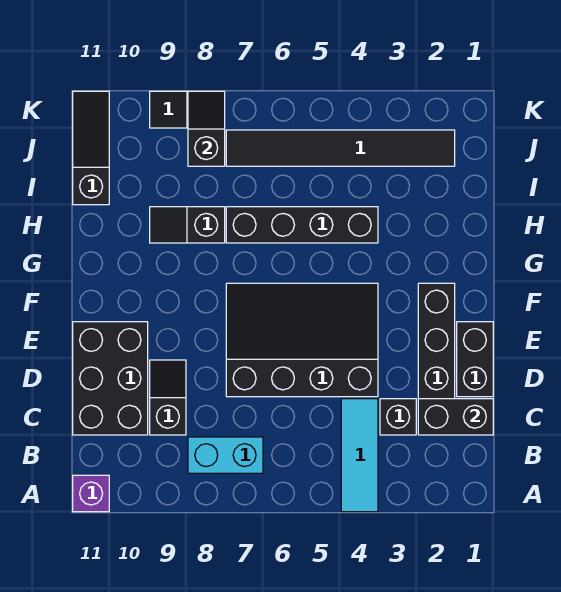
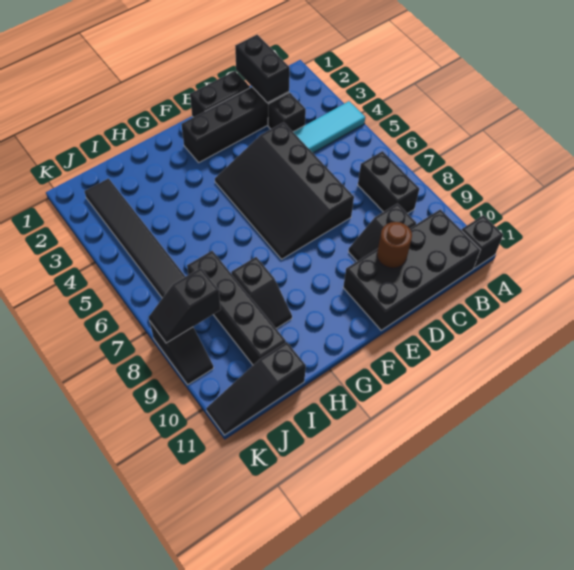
purple 1x1 brick [73,475,109,512] -> black 1x1 brick [462,215,503,268]
cyan 1x2 brick [188,437,263,473] -> black 1x2 brick [358,151,419,214]
black 2x3 brick [73,322,148,435] -> black 2x4 brick [343,209,481,330]
none -> brown 1x1 round brick [377,222,412,268]
black 1x4 brick [226,207,378,243] -> black 1x4 brick moved to [187,251,286,365]

